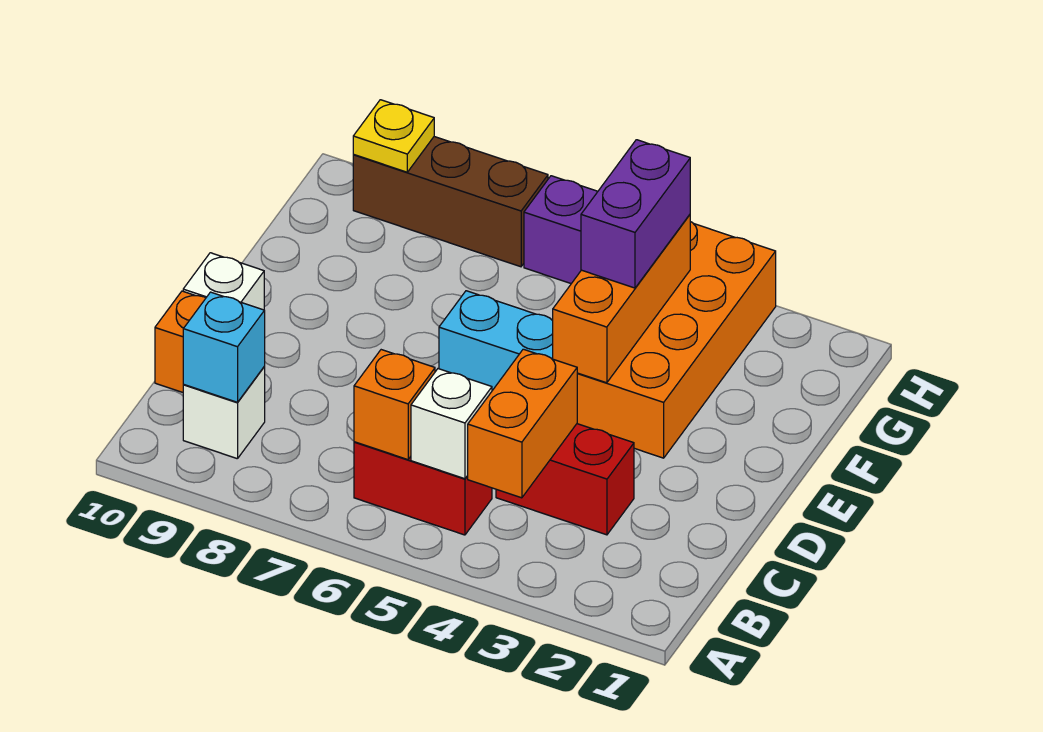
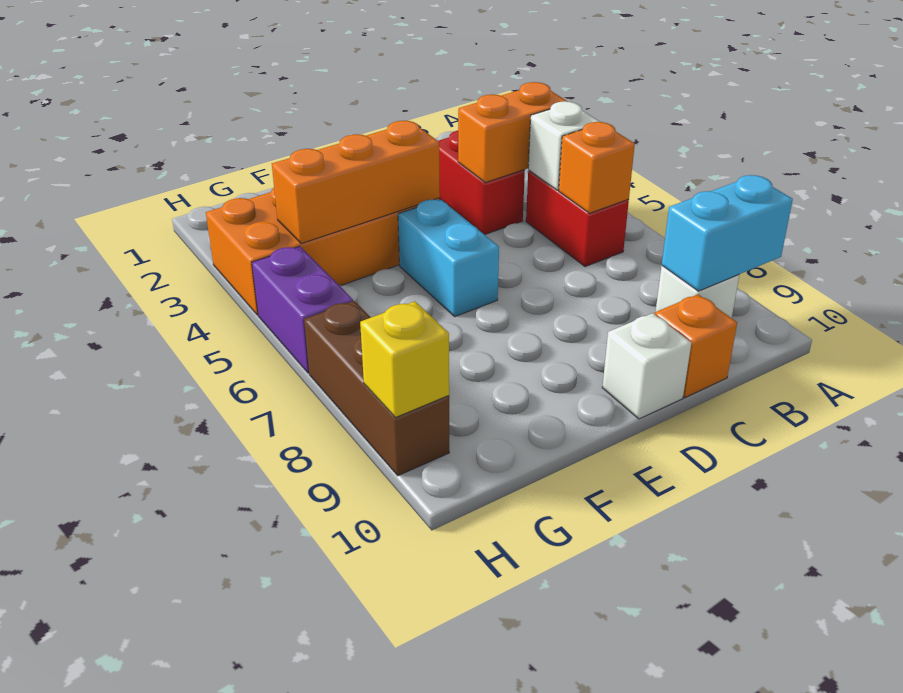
cyan 1x1 brick [183,292,265,402] -> cyan 1x2 brick [662,175,793,291]
purple 1x2 brick [581,140,690,288] -> none
yellow 1x1 plate [353,100,434,172] -> yellow 1x1 brick [360,301,449,418]

